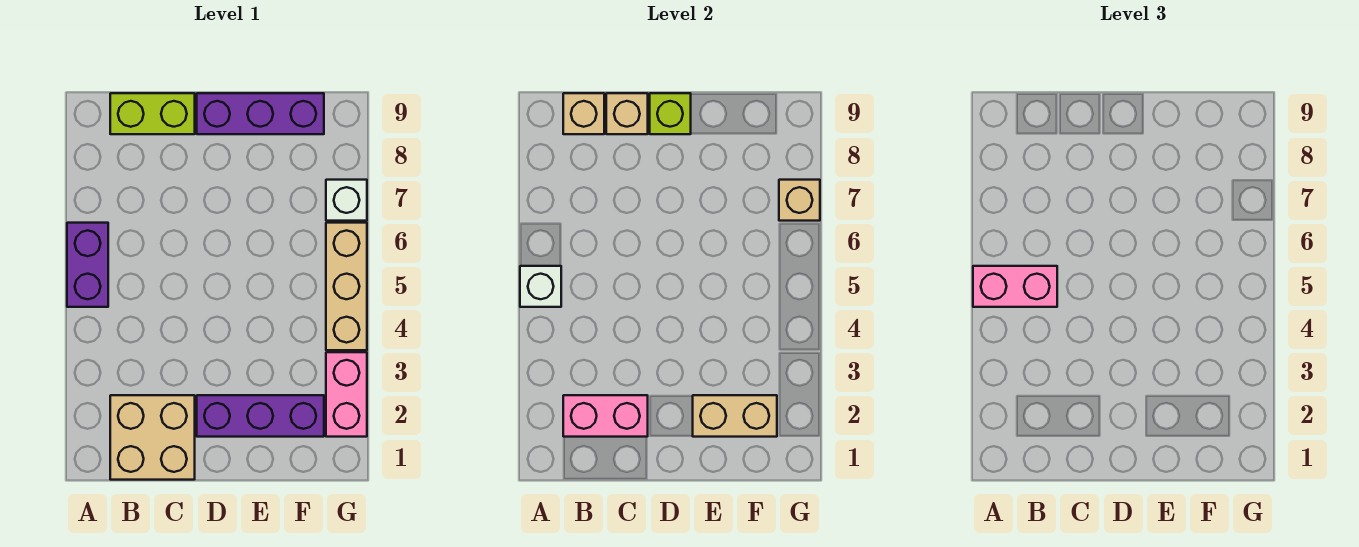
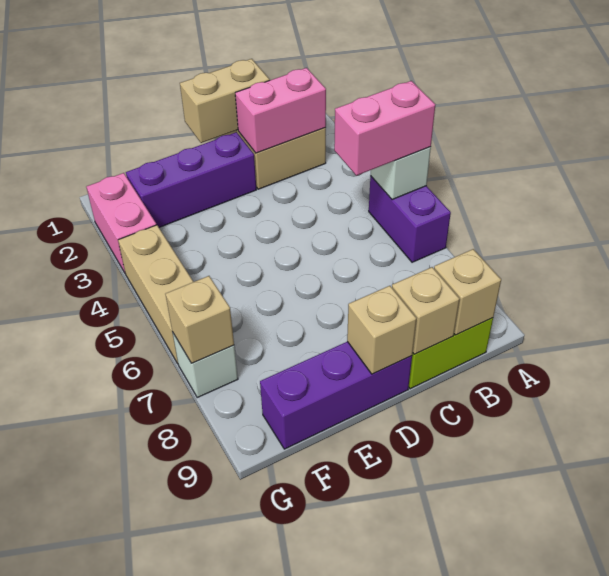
lime 1x1 brick [650,93,691,134] -> tan 1x1 brick [347,286,417,374]
tan 1x2 brick [693,395,777,437] -> tan 1x2 brick moved to [180,59,270,143]

